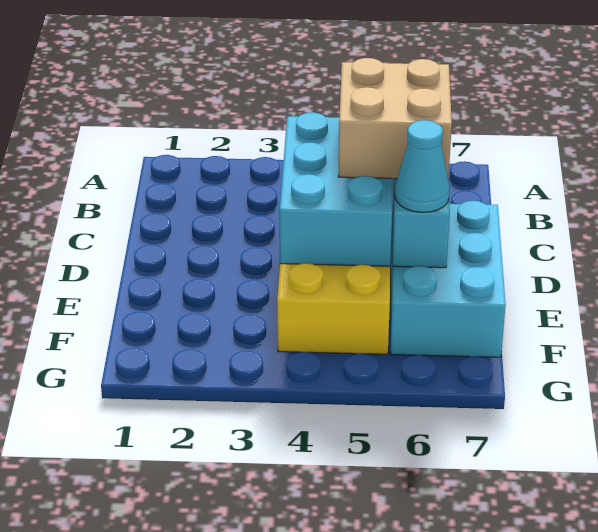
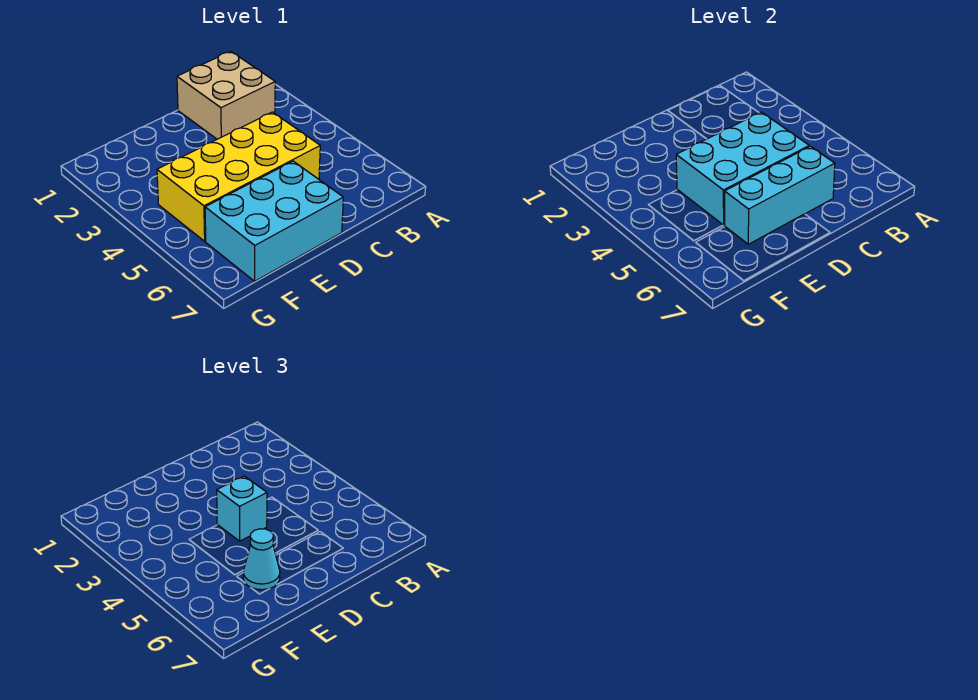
tan 2x2 brick [338,58,452,179] -> tan 2x2 brick moved to [177,51,275,139]
none -> cyan 1x1 brick [217,476,267,541]

